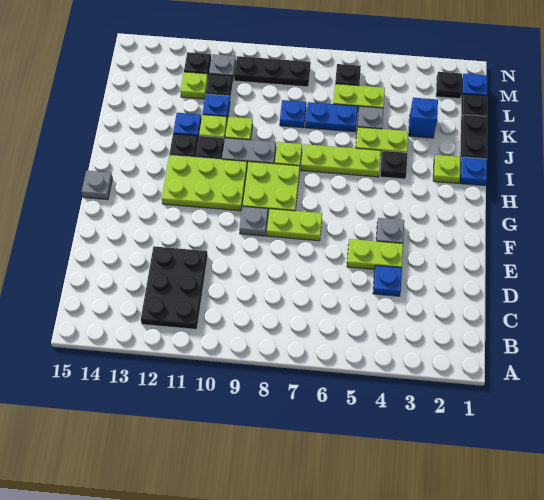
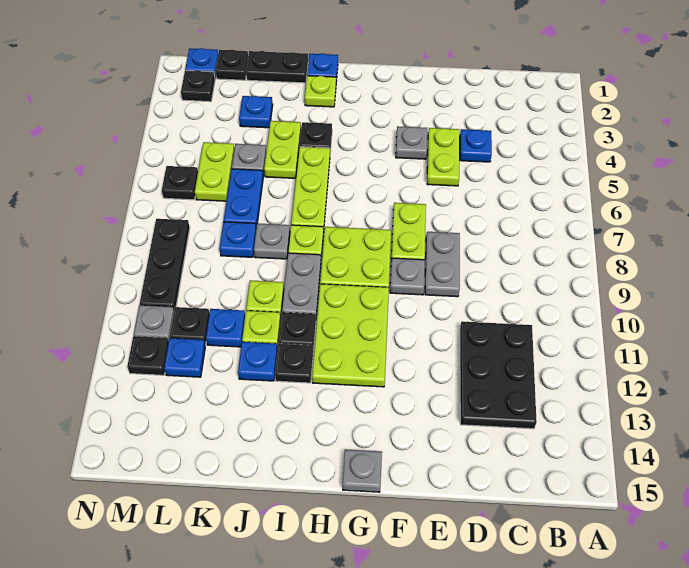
black 2x3 plate [141,246,208,329] -> black 2x3 plate turned to [460,321,537,429]
none -> grey 1x2 plate [425,232,460,297]
none -> grey 1x1 plate [254,223,290,259]
blue 1x1 brick [409,98,438,138] -> blue 1x1 plate [239,96,273,128]
lime 1x1 plate [180,72,208,99] -> blue 1x1 plate [164,338,205,377]

